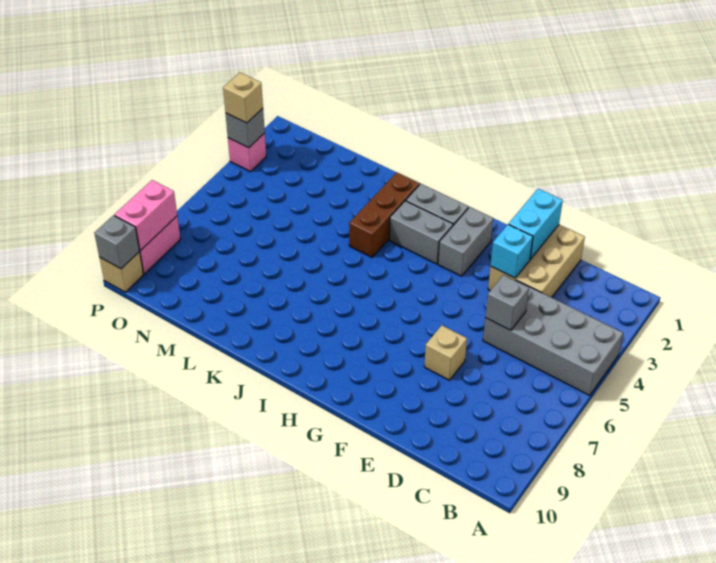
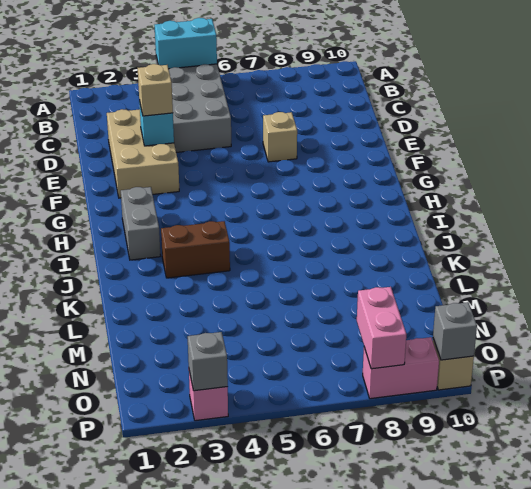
tan 2x3 brick [488,225,585,297] -> tan 2x3 brick turned to [107,109,179,198]
grey 1x1 brick [485,275,529,330] -> none
cyan 1x2 brick [509,189,563,259] -> cyan 1x2 brick moved to [155,18,217,69]
grey 1x2 brick [438,207,493,276] -> none
grey 1x2 brick [389,201,453,264] -> none
brown 1x3 brick [349,173,420,257] -> brown 1x2 brick [161,221,230,278]
tan 1x1 brick [223,72,263,123] -> tan 1x1 brick moved to [138,64,173,116]
pink 1x2 brick [114,180,177,250] -> pink 1x2 brick turned to [357,287,406,369]

